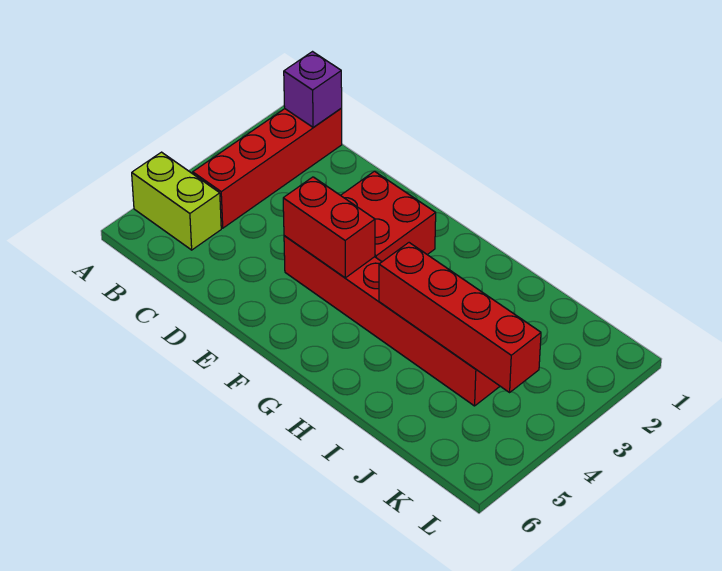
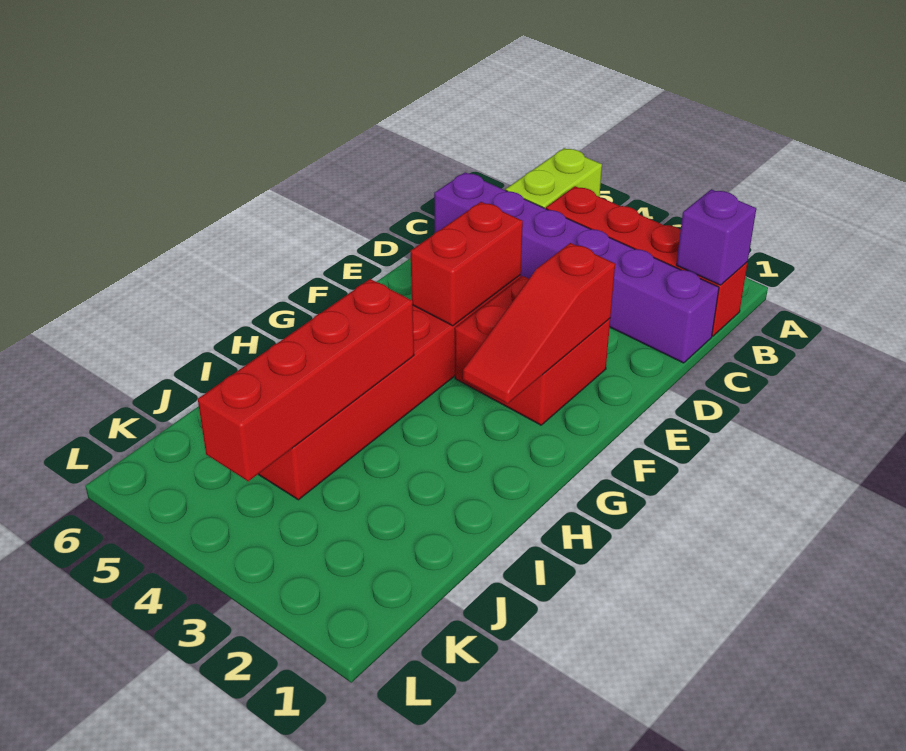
none -> purple 1x6 brick [434,172,719,363]
none -> red 1x3 slope [463,243,615,404]

